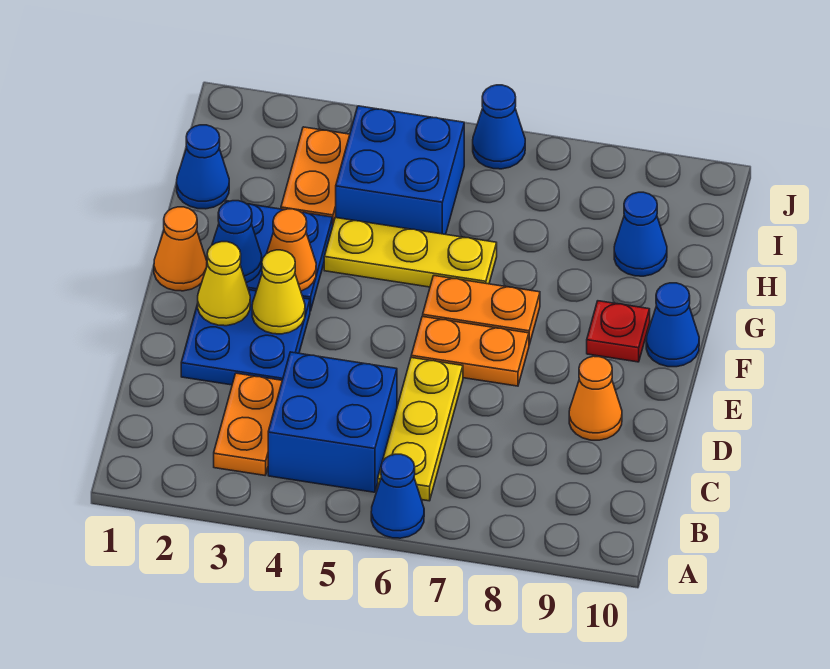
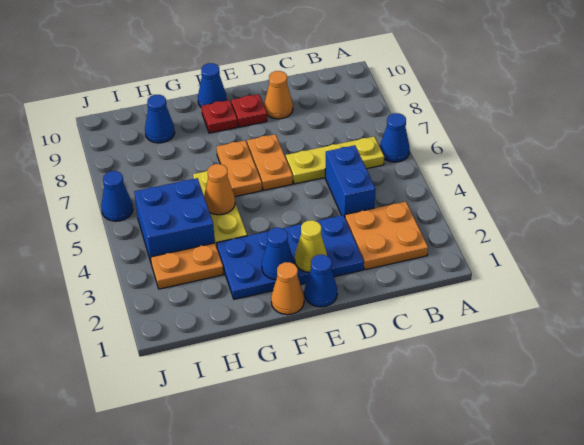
orange 1x2 plate [214,373,282,475] -> orange 2x2 plate [345,201,428,270]
blue 2x2 brick [268,352,397,492] -> blue 1x2 brick [325,145,375,217]
yellow 1x1 cone [252,250,305,334] -> none
none -> red 1x1 plate [231,94,267,127]
orange 1x1 cone [267,209,316,291] -> orange 1x1 cone moved to [204,164,235,215]
blue 1x1 cone [177,125,229,209] -> blue 1x1 cone moved to [304,255,337,307]

